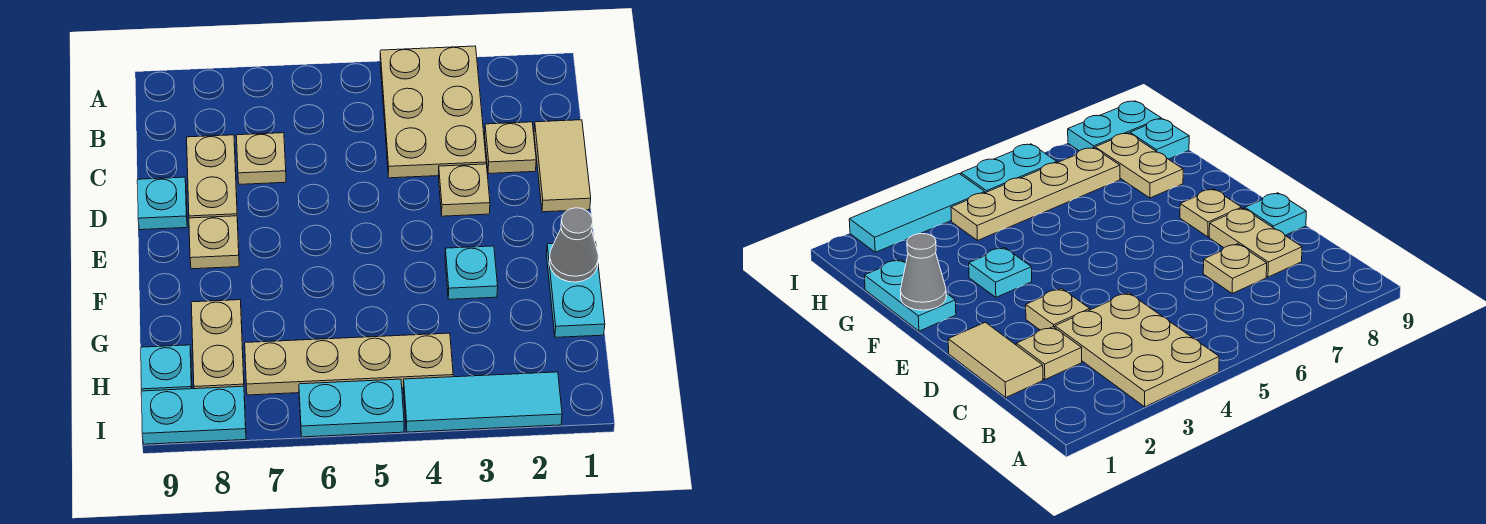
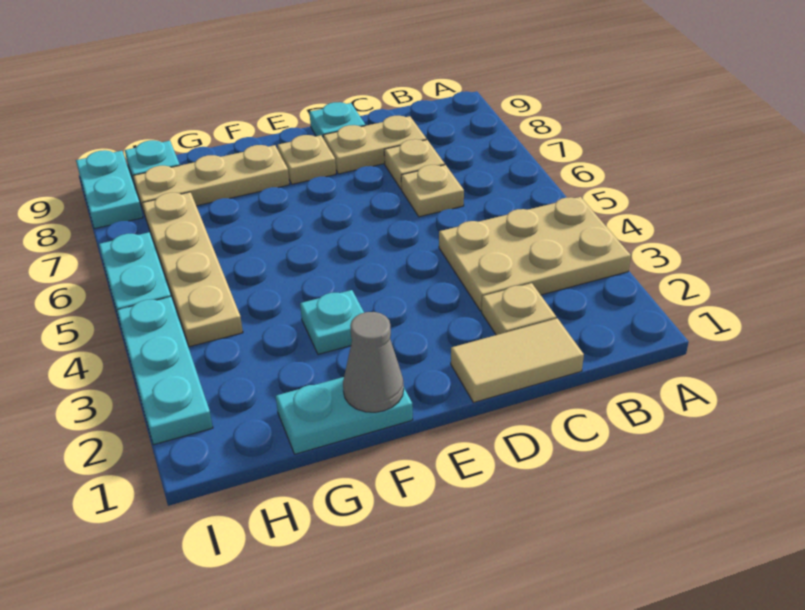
tan 1x1 plate [438,164,490,216] -> tan 1x1 plate moved to [401,165,464,217]
tan 1x2 plate [191,300,244,389] -> tan 1x3 plate [133,145,289,214]
cyan 1x3 tile [403,372,562,432] -> cyan 1x3 plate [117,297,213,445]

